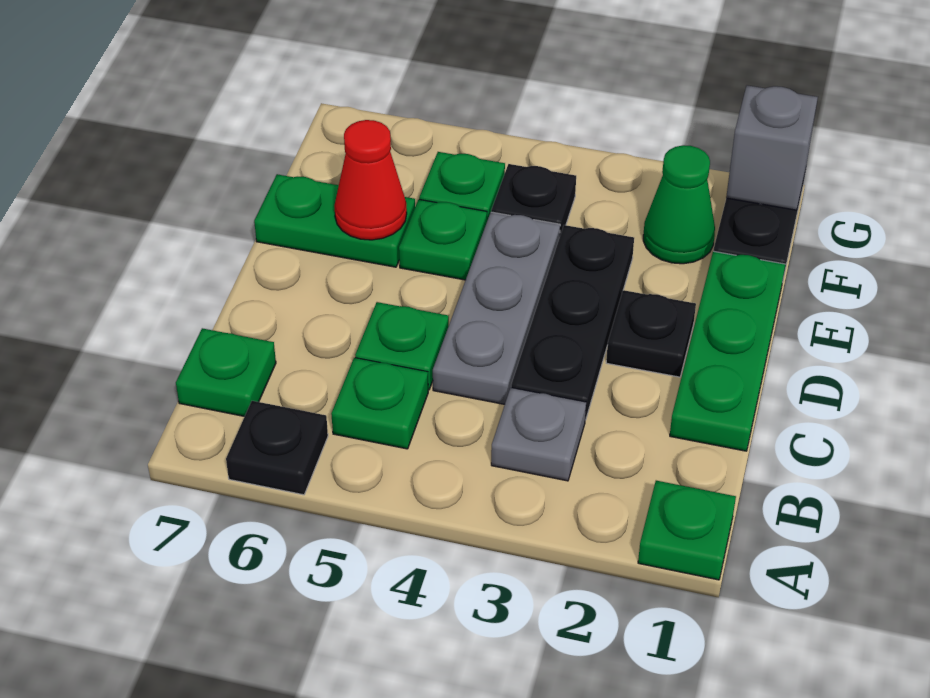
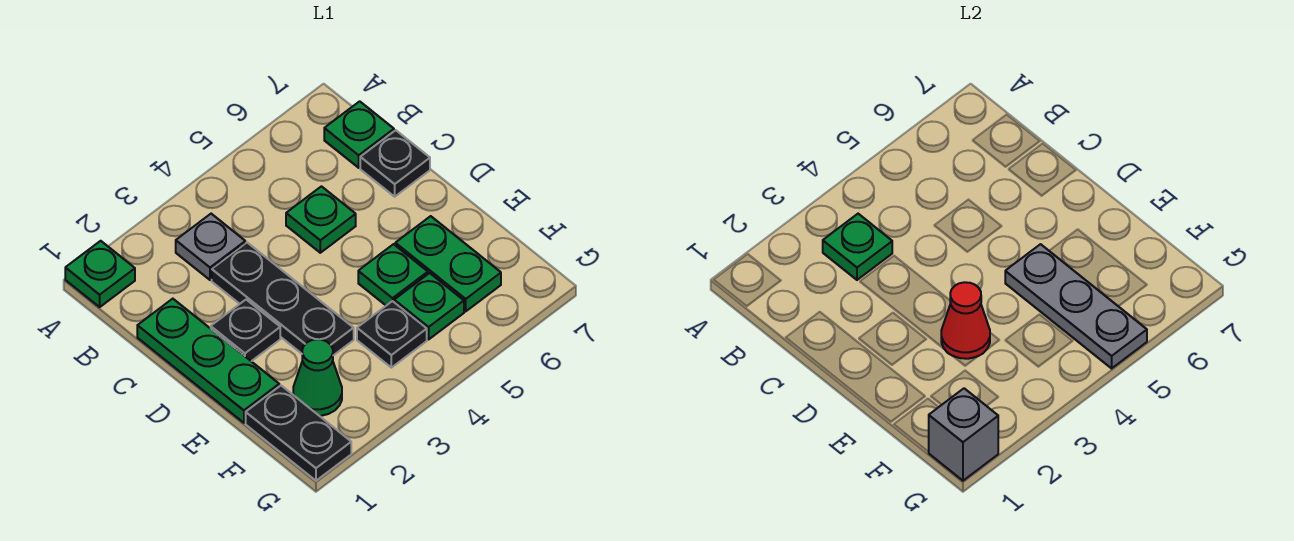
black 1x1 plate [226,401,328,495] -> black 1x1 plate moved to [360,130,430,197]
green 1x1 plate [331,358,428,449] -> green 1x1 plate moved to [823,214,892,280]
grey 1x3 plate [433,212,560,404] -> grey 1x3 plate moved to [1005,244,1147,368]
green 1x2 plate [254,174,415,267] -> green 1x2 plate turned to [395,216,501,311]
red 1x1 cone [334,120,407,240] -> red 1x1 cone moved to [941,282,990,359]

